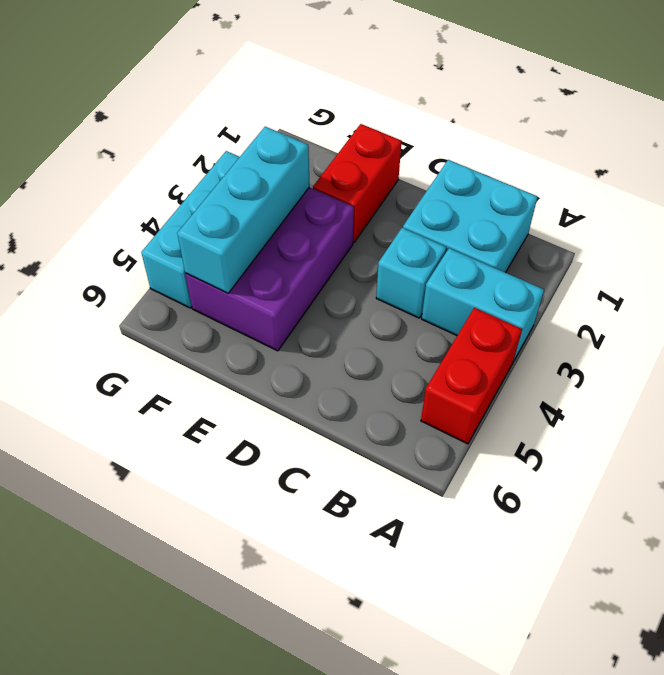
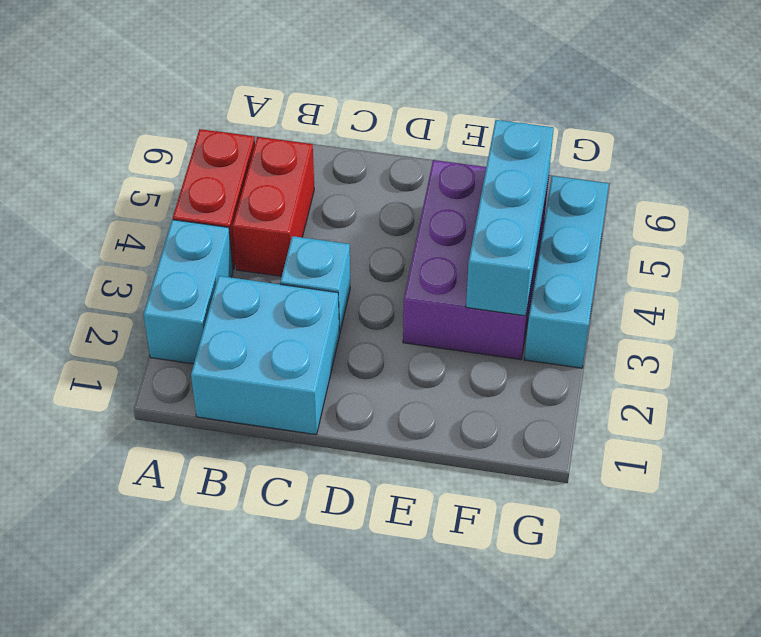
cyan 1x2 brick [422,248,544,361] -> cyan 1x2 brick turned to [144,220,233,364]
red 1x2 brick [313,124,402,242] -> red 1x2 brick moved to [233,137,314,276]

